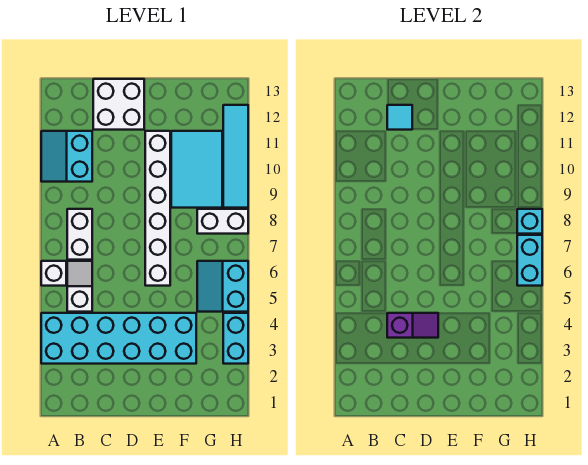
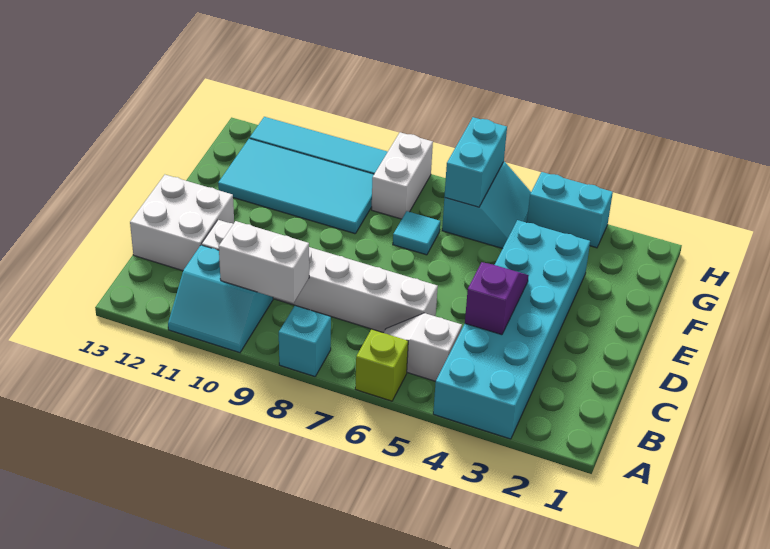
white 1x1 brick [41,261,66,286] -> lime 1x1 brick [355,329,408,401]
white 1x2 brick [67,209,92,260] -> white 1x2 brick moved to [219,221,309,303]
cyan 1x1 tile [387,105,412,130] -> cyan 1x1 tile moved to [393,211,440,255]
white 1x6 brick [145,131,170,286] -> white 1x6 brick moved to [202,220,438,333]
cyan 2x3 tile [171,131,222,208] -> cyan 2x4 tile [218,138,374,234]
cyan 2x2 slope [197,261,248,312] -> cyan 2x2 slope turned to [442,162,531,249]
cyan 1x2 brick [517,235,542,286] -> cyan 1x2 brick turned to [444,117,507,207]
cyan 1x1 brick [517,209,542,234] -> cyan 1x1 brick moved to [279,306,331,377]

